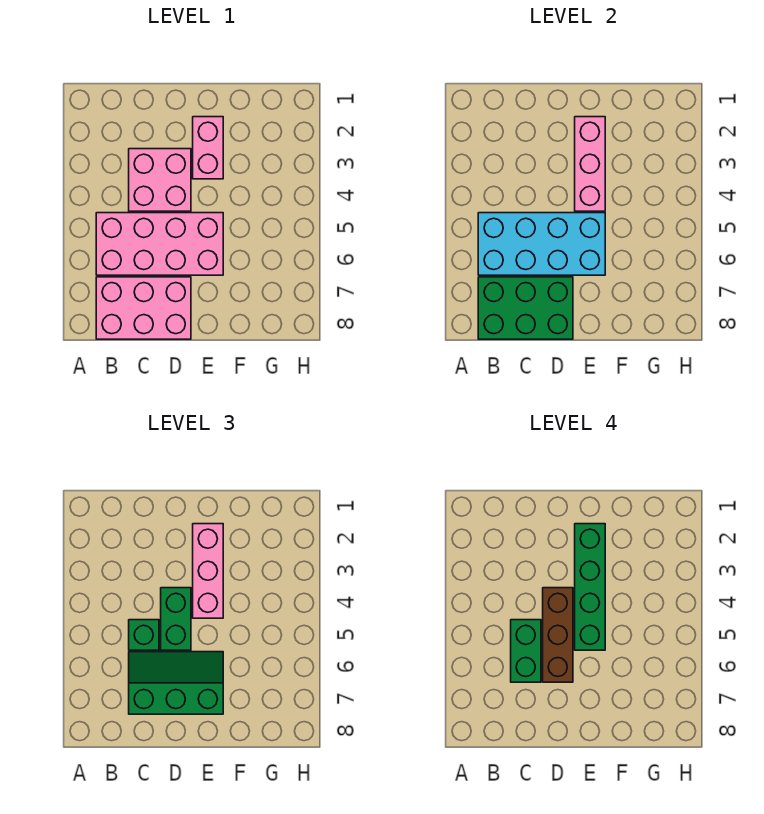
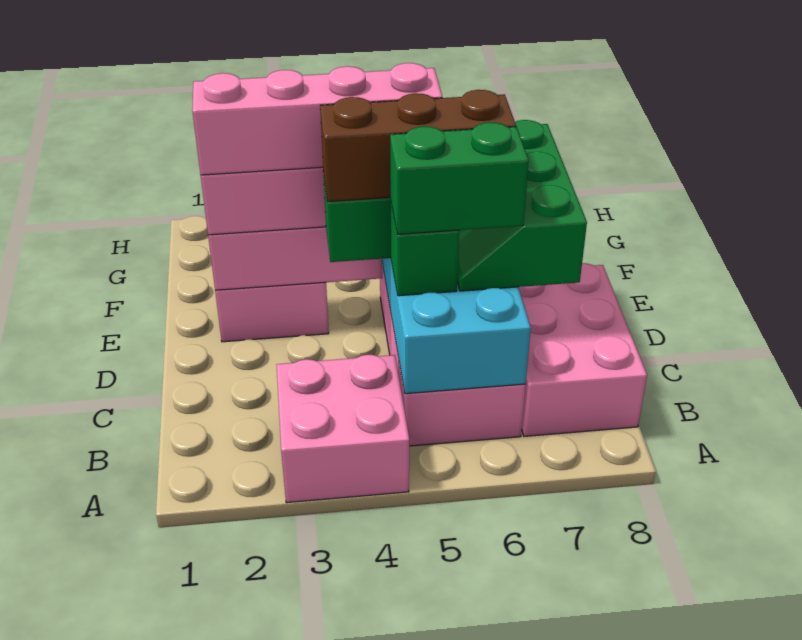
green 2x3 brick [478,277,573,339] -> none
pink 2x2 brick [129,149,191,211] -> pink 2x2 brick moved to [277,355,409,503]
green 1x4 brick [575,524,605,650] -> pink 1x4 brick [192,63,442,175]

